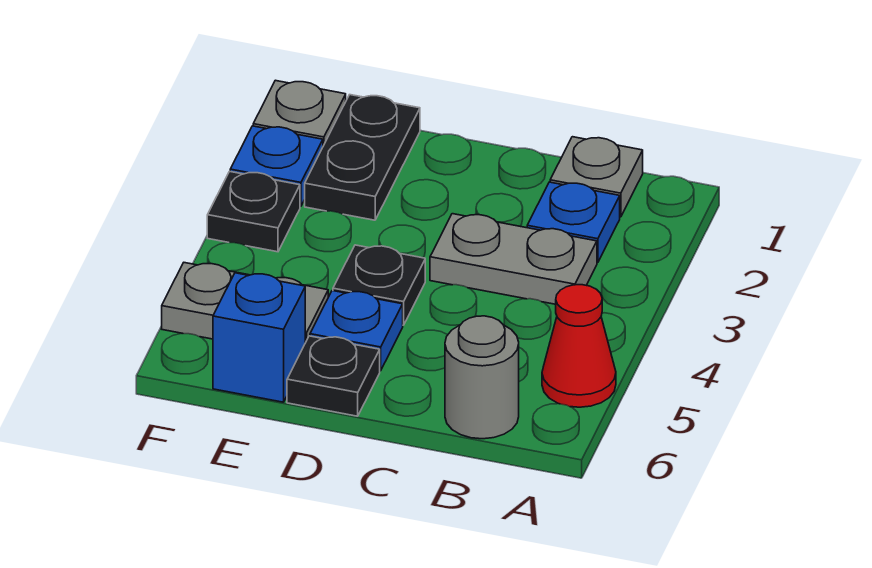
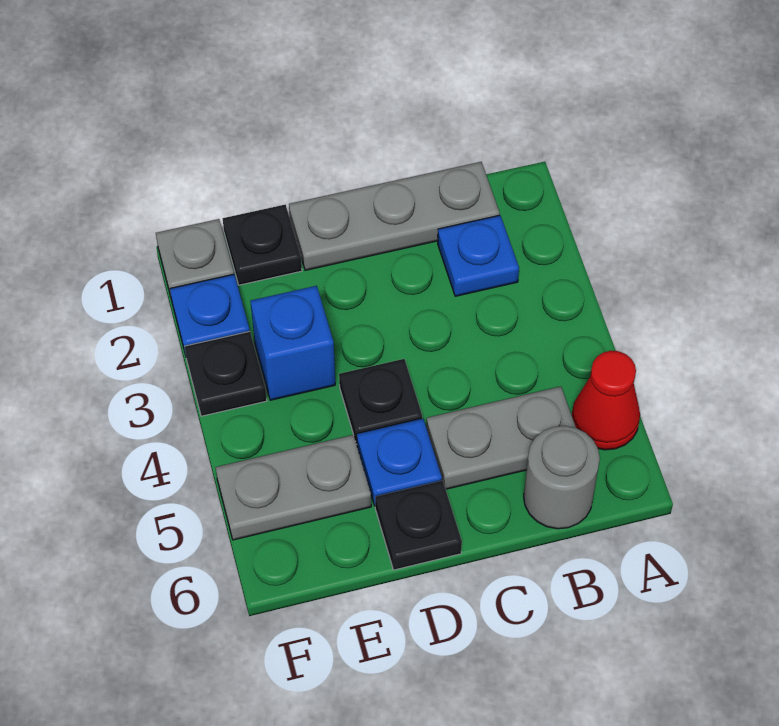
grey 1x1 plate [550,137,643,217] -> grey 1x3 plate [289,162,500,270]
grey 1x2 plate [430,214,597,304] -> grey 1x2 plate moved to [426,386,576,489]
black 1x2 plate [305,95,420,220] -> black 1x1 plate [223,205,302,285]
blue 1x1 brick [213,273,305,402] -> blue 1x1 brick moved to [250,286,335,400]

